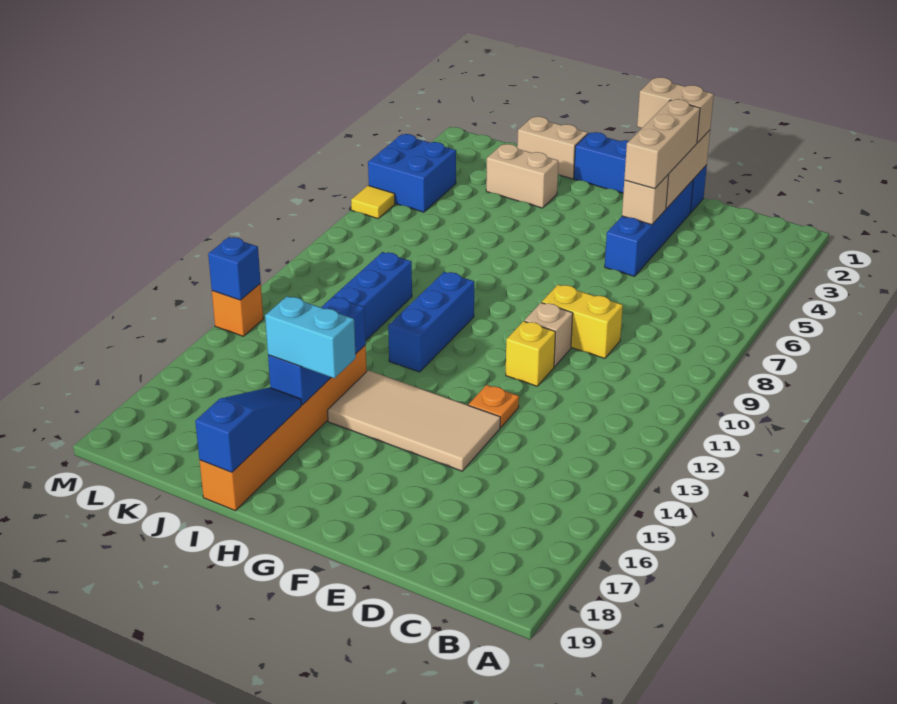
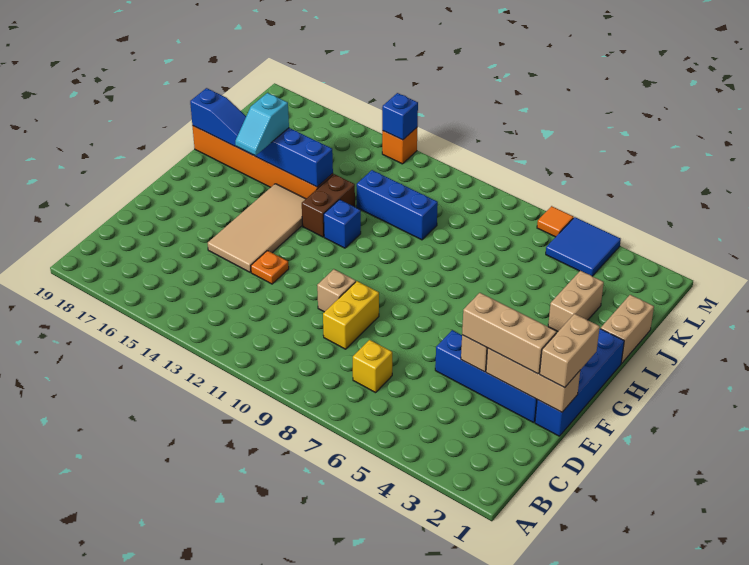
yellow 1x1 brick [506,321,555,386] -> yellow 1x1 brick moved to [353,340,392,393]
blue 1x3 brick [388,272,474,372] -> blue 1x1 brick [324,200,361,248]
none -> brown 1x2 brick [302,174,355,237]
cyan 1x2 brick [265,296,356,378] -> cyan 1x2 slope [235,93,289,155]
blue 2x2 brick [368,134,456,212] -> blue 2x2 tile [546,217,621,276]
yellow 1x1 tile [351,185,395,219] -> orange 1x1 tile [537,206,574,237]

